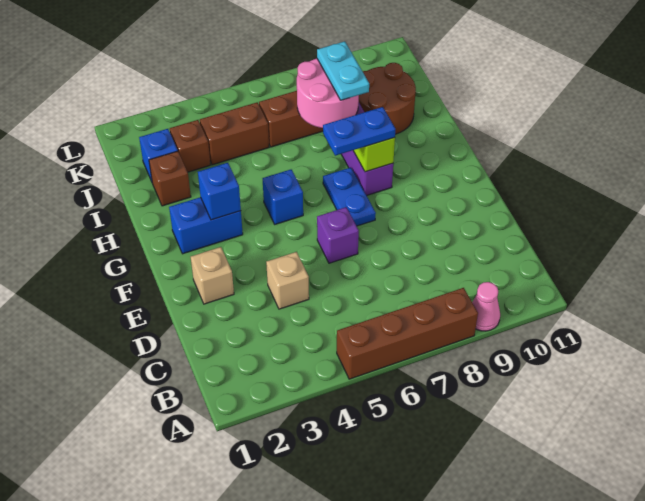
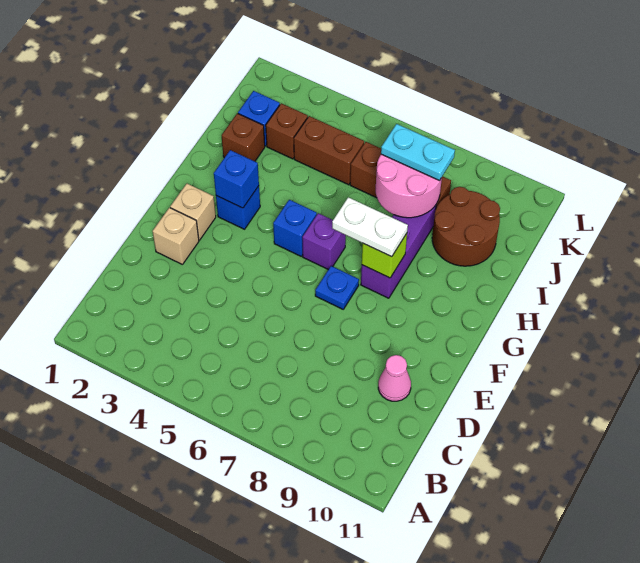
brown 1x4 brick [337,288,478,379] -> none
pink 1x1 cone [472,282,500,331] -> pink 1x1 cone moved to [378,355,411,401]
tan 1x1 brick [266,252,309,309] -> tan 1x1 brick moved to [170,184,216,240]
purple 1x1 brick [317,207,359,263] -> purple 1x1 brick moved to [302,213,346,270]
blue 1x2 plate [323,167,376,226] -> blue 1x1 plate [315,266,359,309]
blue 1x2 brick [169,197,243,254] -> blue 1x1 brick [216,186,260,229]
blue 1x2 plate [323,107,396,156] -> white 1x2 plate [332,197,408,257]
cyan 1x2 plate [317,41,369,100] -> cyan 1x2 plate turned to [381,124,455,181]

